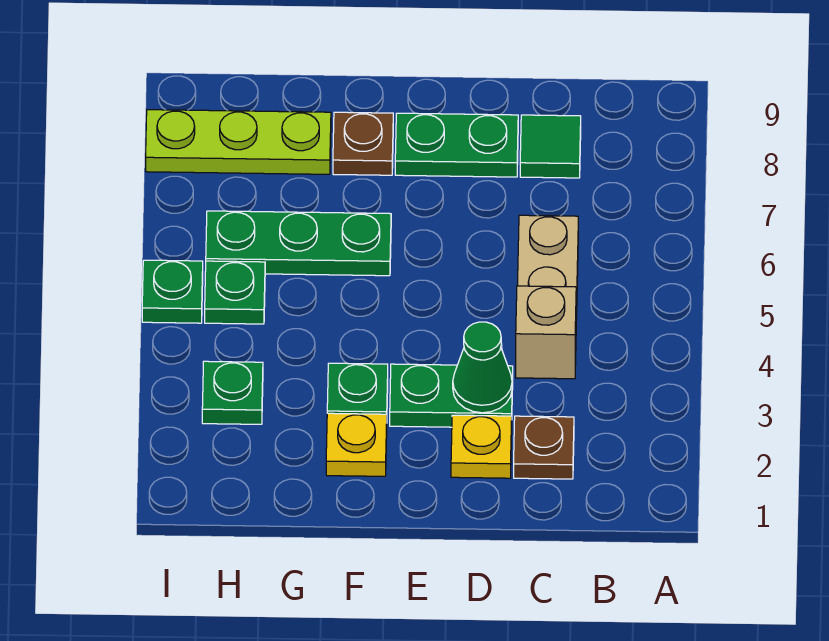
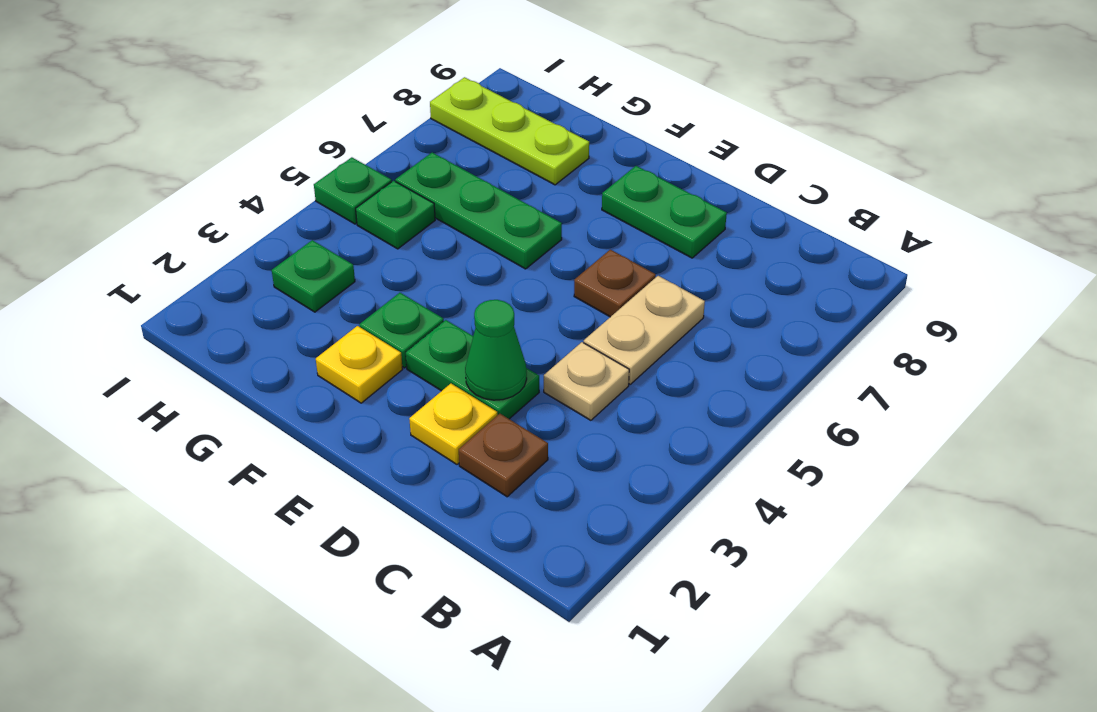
tan 1x1 brick [516,286,576,379] -> tan 1x1 plate [544,342,629,420]
green 1x1 tile [520,115,581,178] -> none
brown 1x1 plate [333,112,393,175] -> brown 1x1 plate moved to [574,250,656,317]

